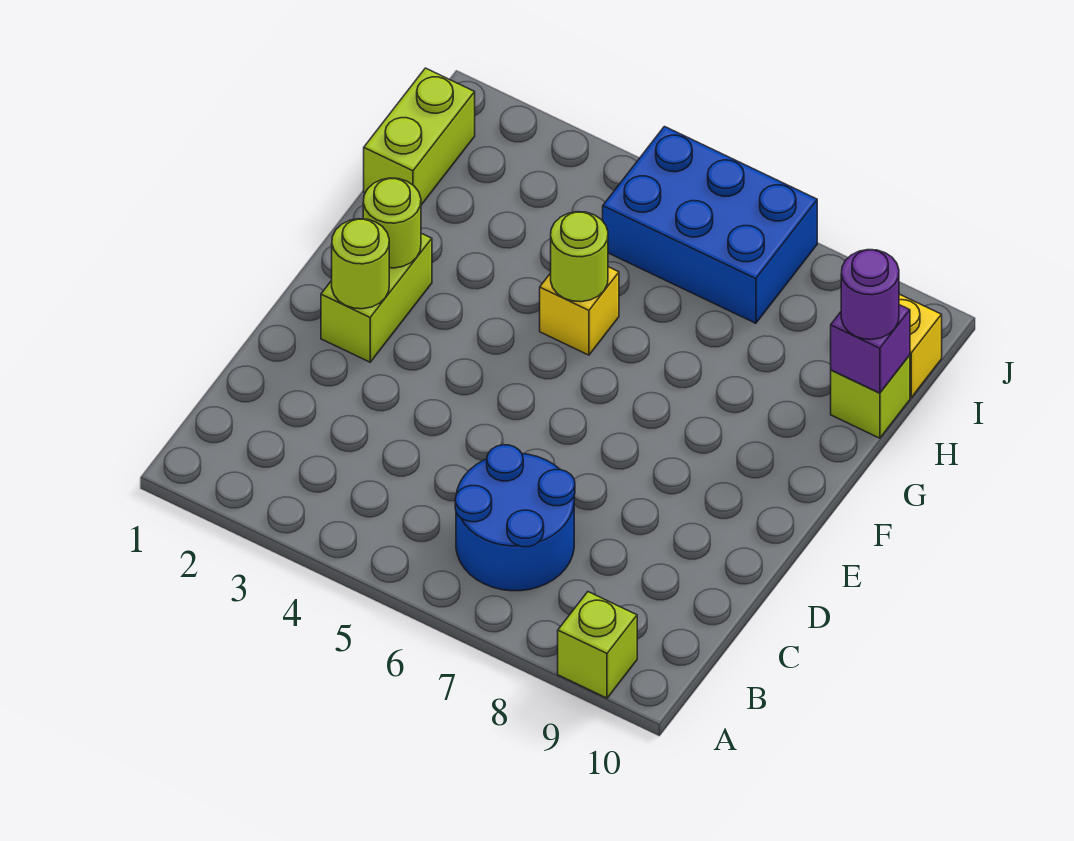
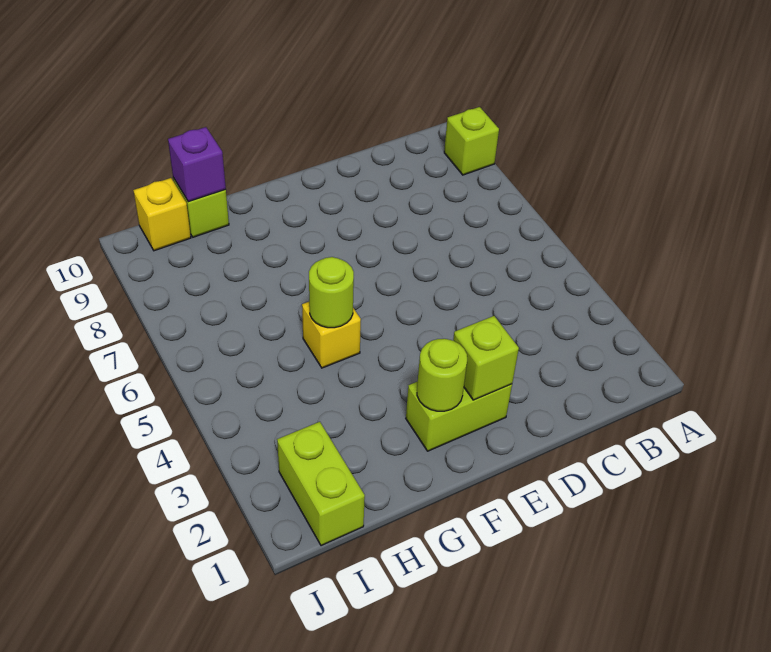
blue 2x2 round brick [455,445,575,591] -> none
lime 1x1 round brick [332,219,389,309] -> lime 1x1 brick [453,316,519,400]
lime 1x2 brick [364,68,475,205] -> lime 1x2 brick turned to [277,422,365,546]
purple 1x1 round brick [841,250,899,339] -> none
blue 2x3 brick [603,127,817,323] -> none

